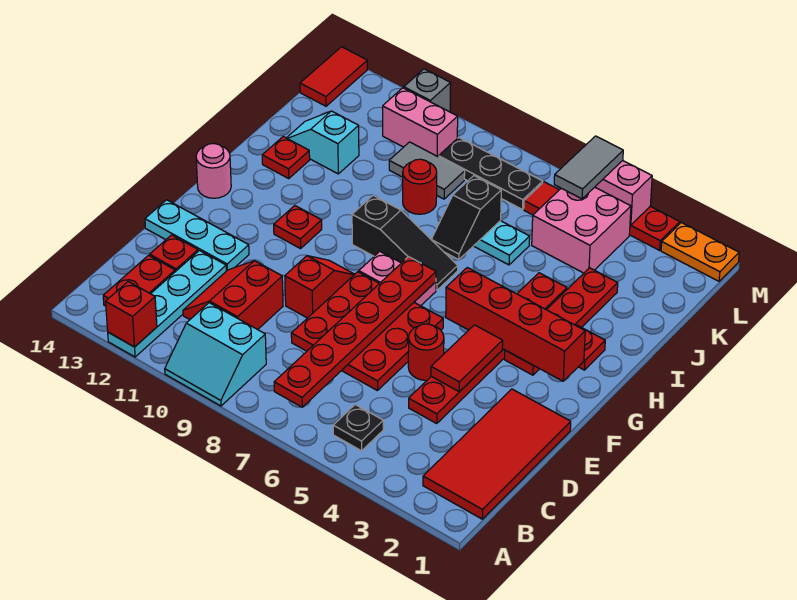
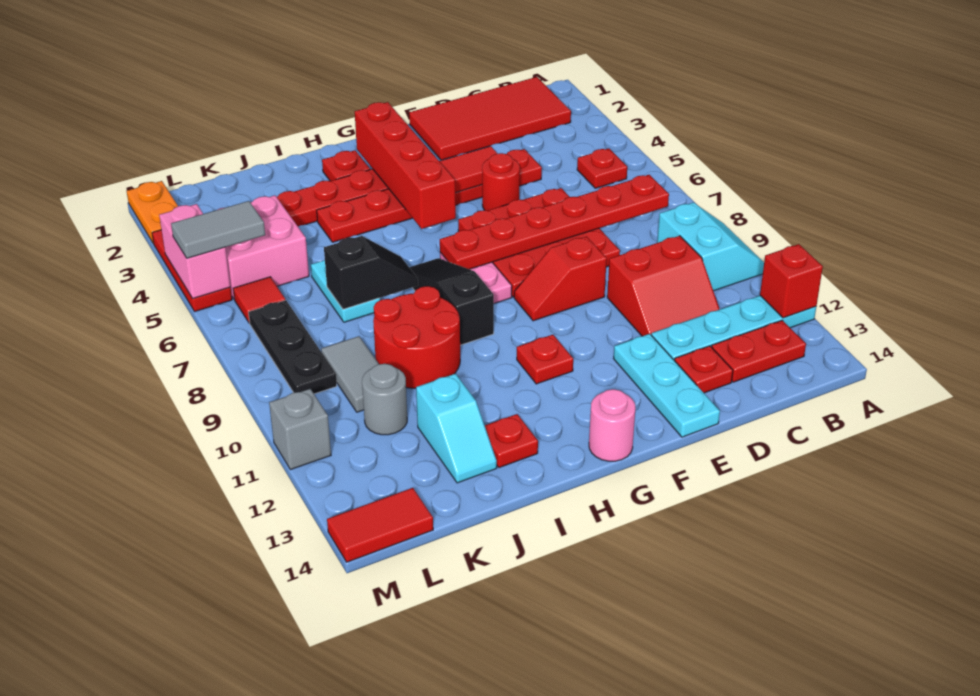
black 1x1 plate [333,405,383,451] -> red 1x1 plate [577,148,627,188]
red 1x1 round brick [403,159,437,214] -> red 2x2 round brick [373,286,460,388]
none -> grey 1x1 round brick [362,364,407,435]
pink 1x2 brick [383,88,458,157] -> none

